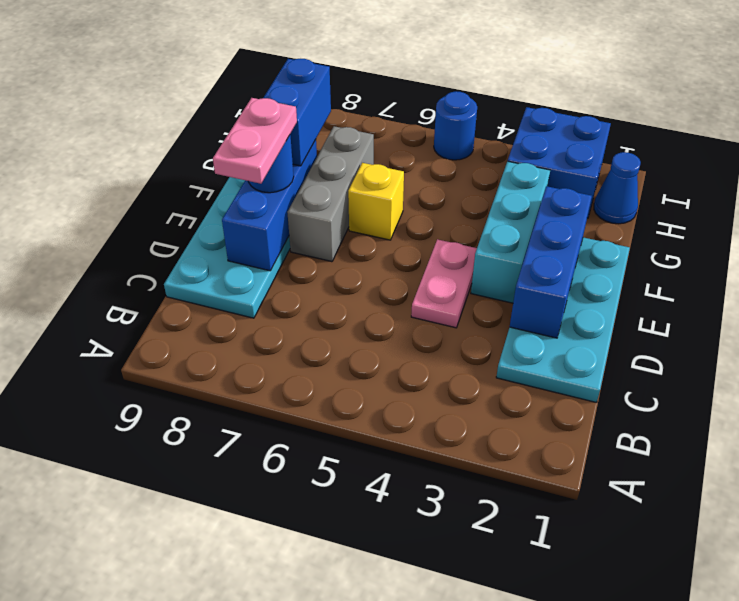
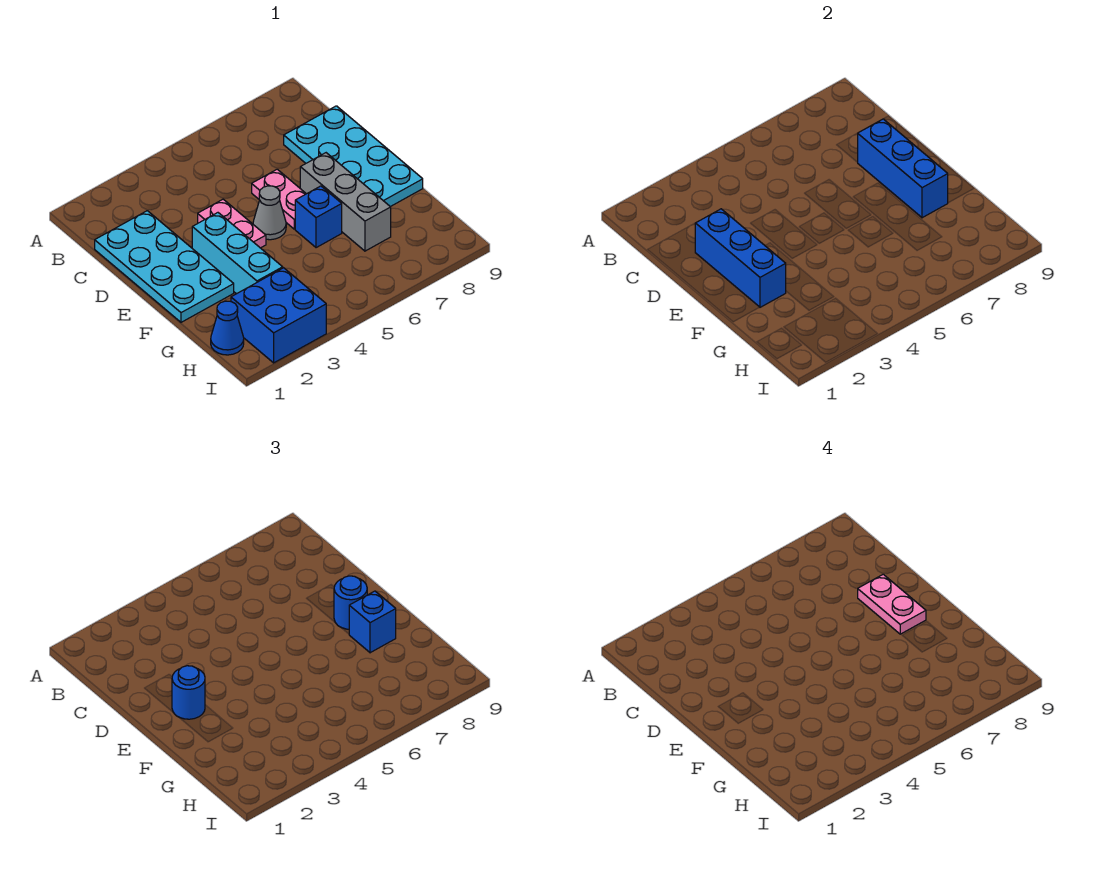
none -> pink 1x2 plate [252,169,306,229]
none -> grey 1x1 cone [253,186,286,240]
yellow 1x1 brick [348,163,404,240] -> blue 1x1 brick [295,186,342,248]
blue 1x2 brick [263,59,331,166] -> blue 1x1 brick [349,591,396,653]
blue 1x1 round brick [434,91,477,160] -> blue 1x1 round brick moved to [172,666,205,719]

